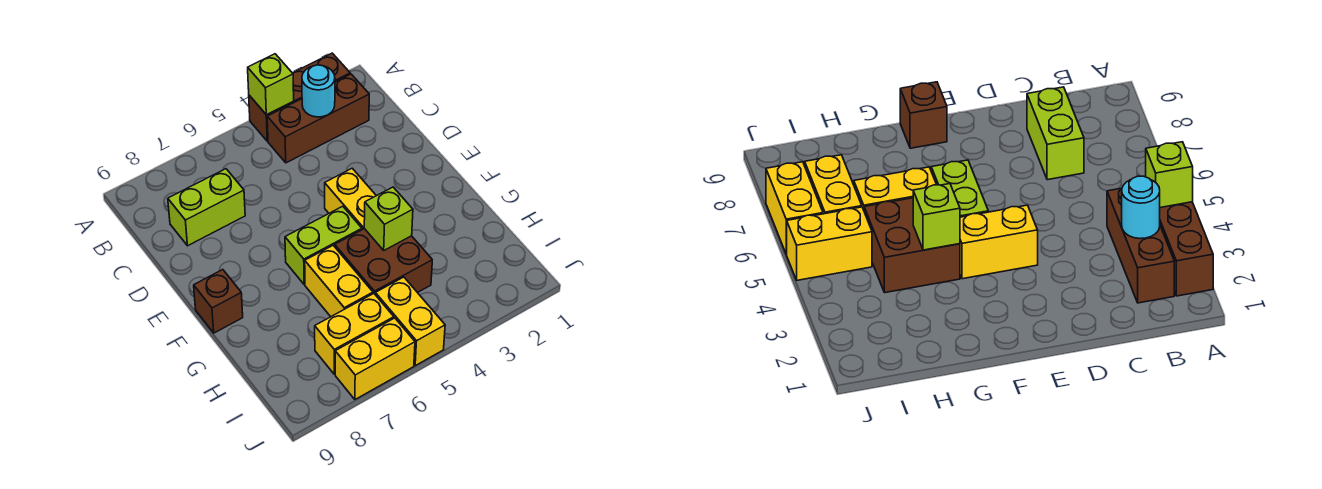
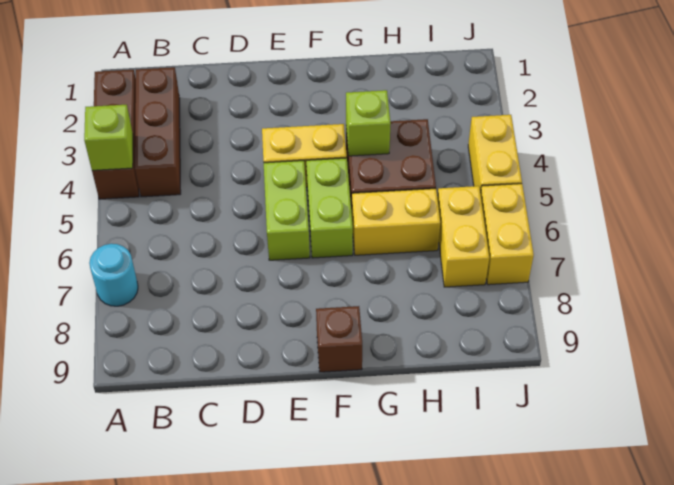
cyan 1x1 round brick [302,65,335,117] -> cyan 1x1 round brick moved to [89,244,138,306]
lime 1x2 brick [168,169,245,246] -> lime 1x2 brick moved to [264,161,310,260]
yellow 1x2 brick [375,277,445,366] -> yellow 1x2 brick turned to [468,115,522,192]

